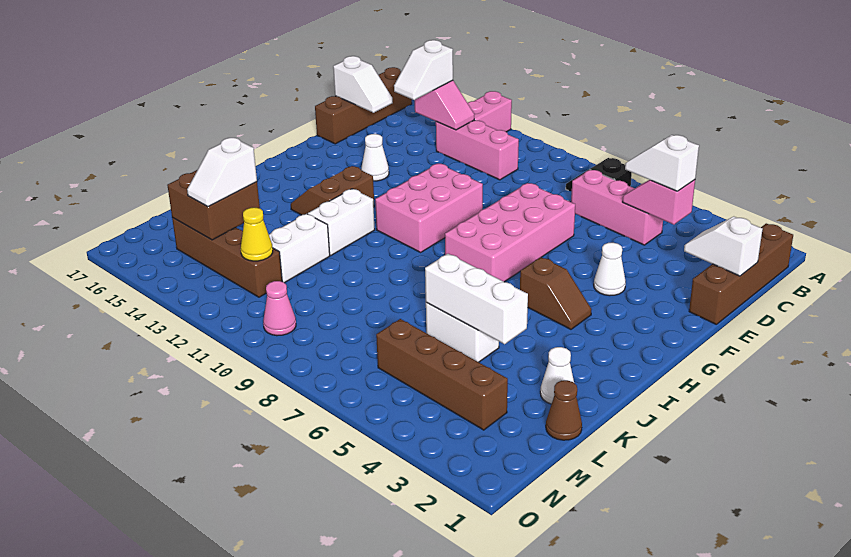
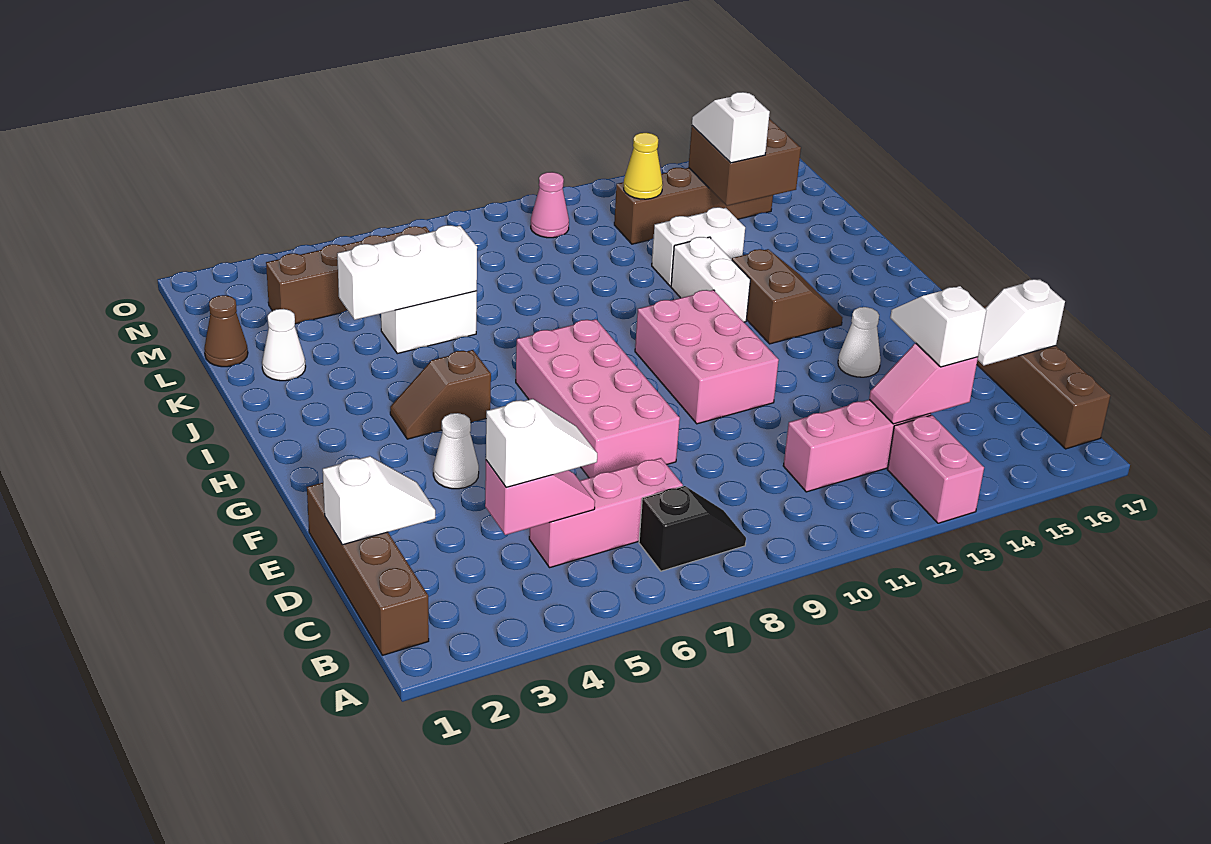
white 1x2 brick [269,214,330,283] -> white 1x2 brick turned to [652,207,745,286]

